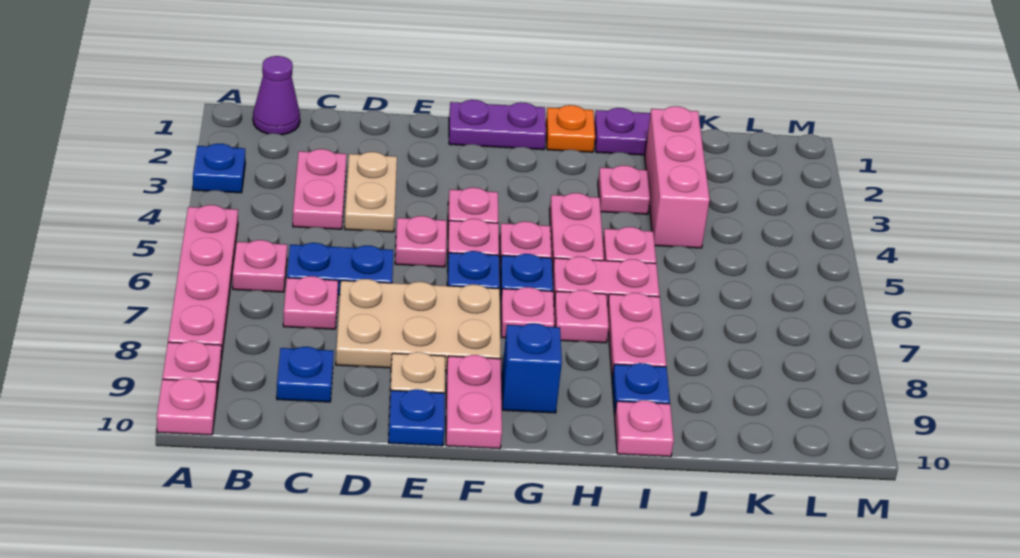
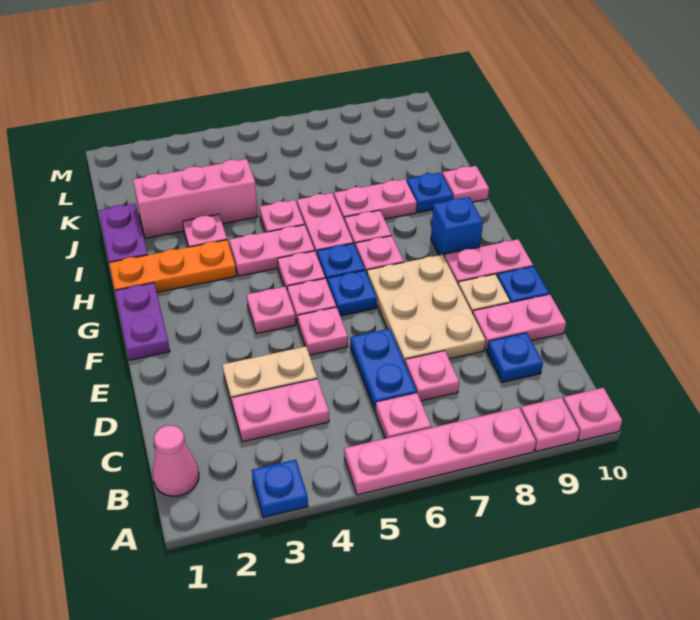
purple 1x1 cone [253,56,300,135] -> pink 1x1 cone [153,426,199,496]
none -> pink 1x2 plate [473,294,566,351]
orange 1x1 plate [546,105,595,152] -> orange 1x3 plate [109,240,236,292]

